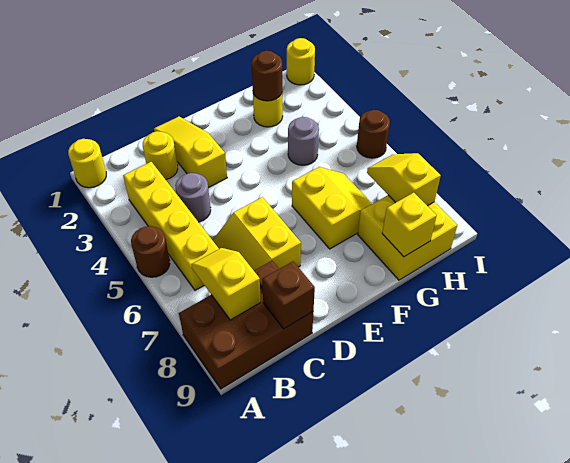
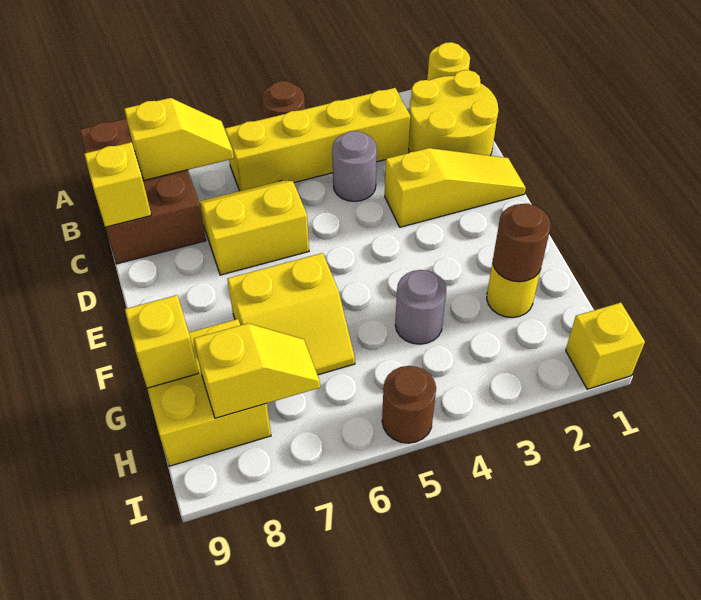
yellow 1x1 round brick [143,131,178,180] -> yellow 2x2 round brick [408,70,498,156]
brown 1x1 brick [262,261,315,329] -> yellow 1x1 brick [84,142,151,227]
yellow 1x1 round brick [287,38,315,85] -> yellow 1x1 brick [566,303,645,389]

